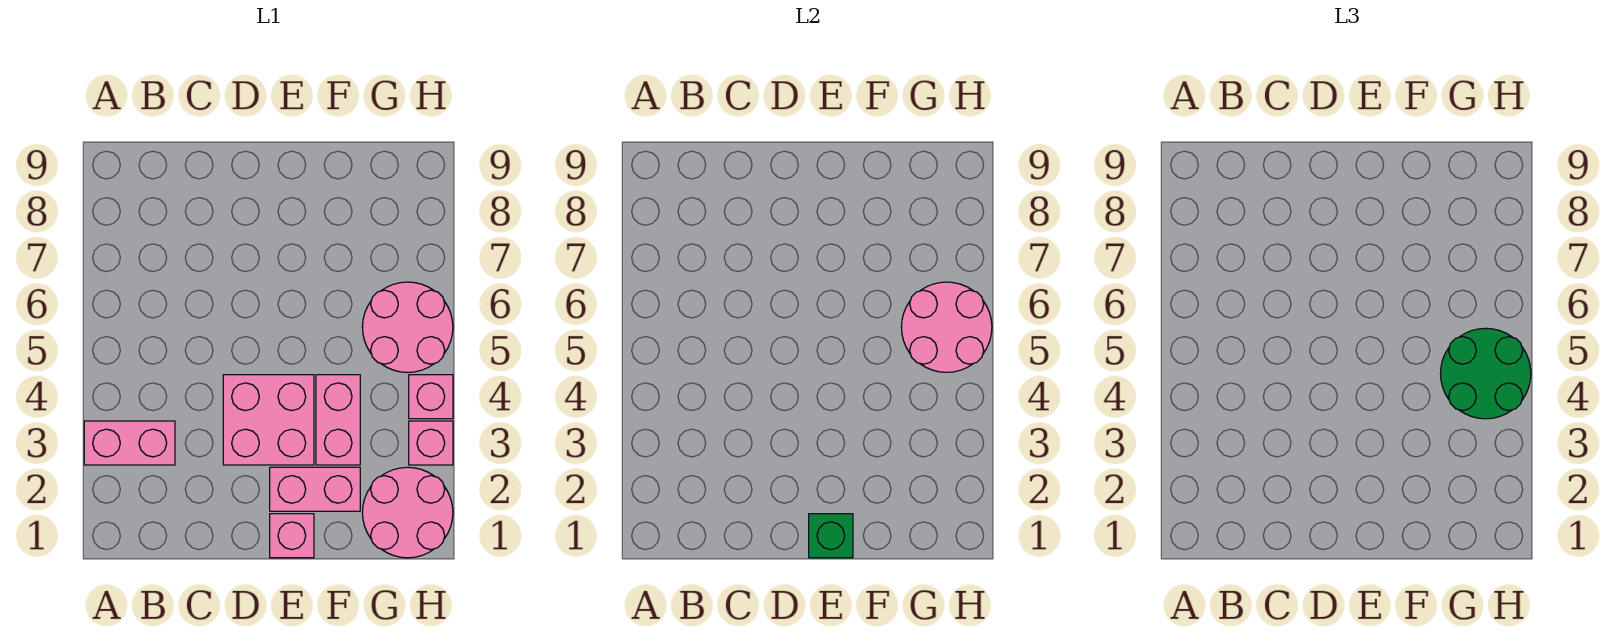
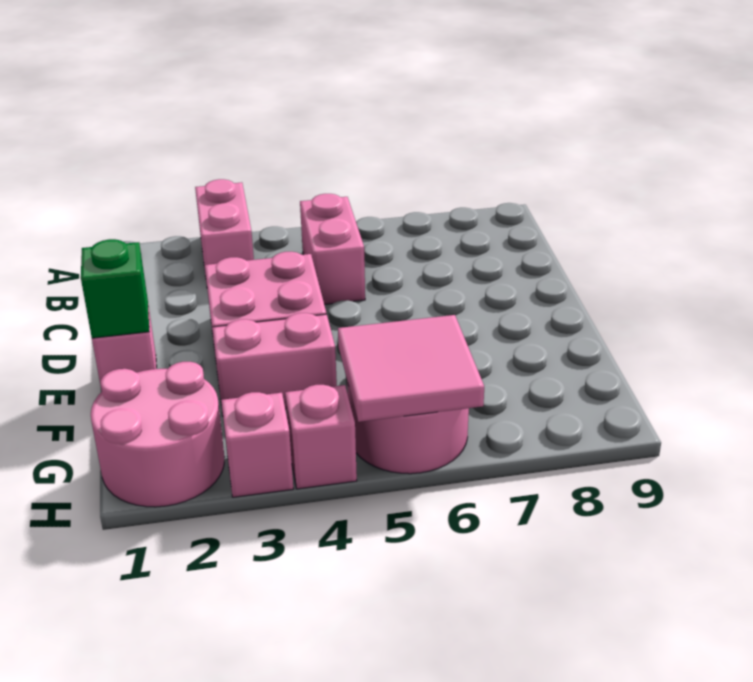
pink 1x2 brick [270,467,360,511] -> pink 1x2 brick moved to [300,194,365,305]
green 2x2 round brick [1440,328,1531,419] -> none
pink 2x2 round brick [901,282,992,372] -> pink 2x2 tile [338,315,484,422]

